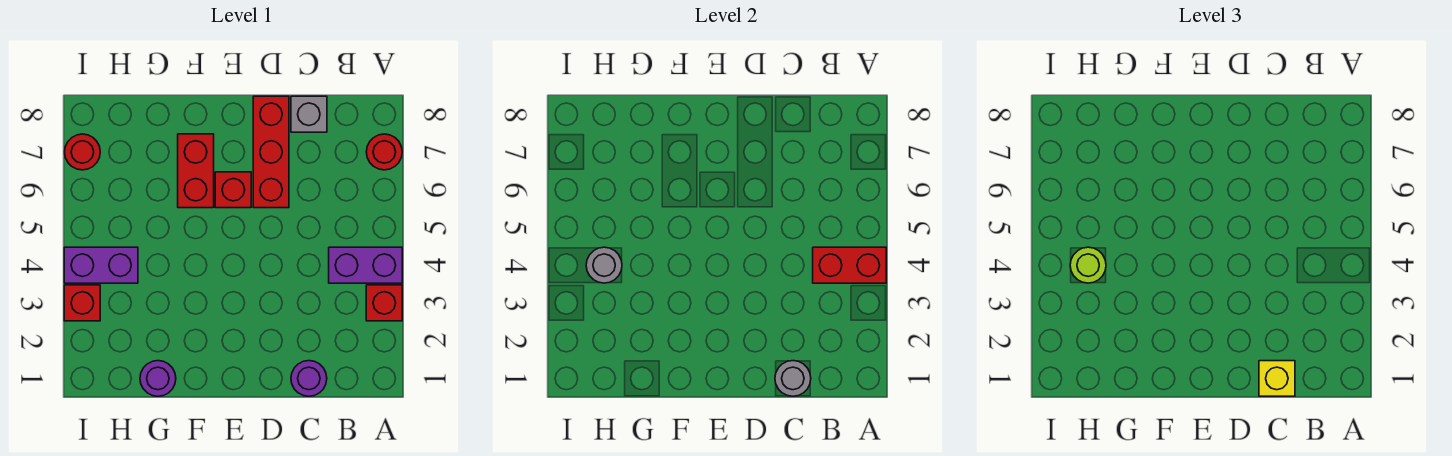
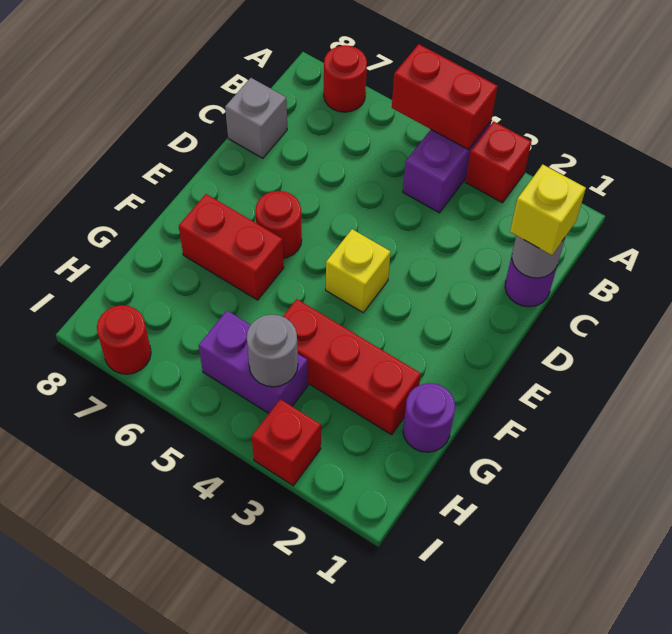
red 1x2 brick [813,247,886,283] -> red 1x2 brick turned to [392,44,497,150]
red 1x3 brick [253,96,289,208] -> red 1x3 brick moved to [283,299,421,435]
none -> yellow 1x1 brick [326,229,391,313]
red 1x1 brick [215,172,251,208] -> red 1x1 round brick [255,191,302,258]
purple 1x2 brick [64,247,138,283] -> purple 1x2 brick turned to [199,311,308,413]
lime 1x1 round brick [1070,247,1106,283] -> none

